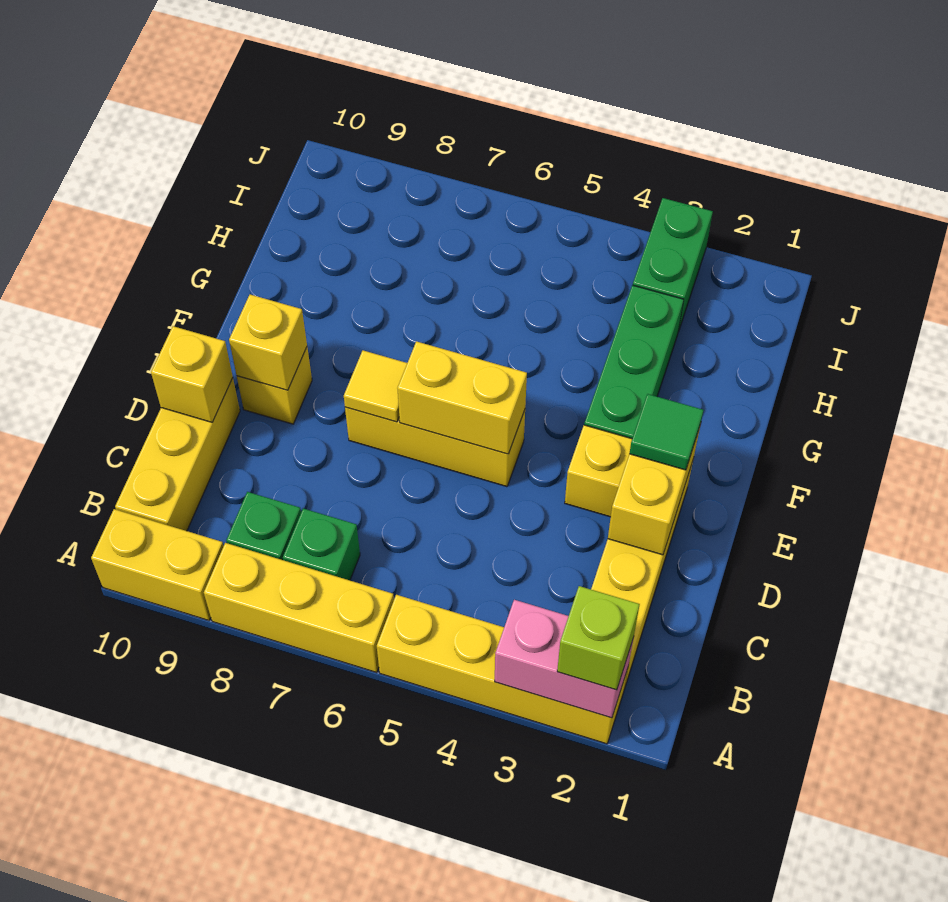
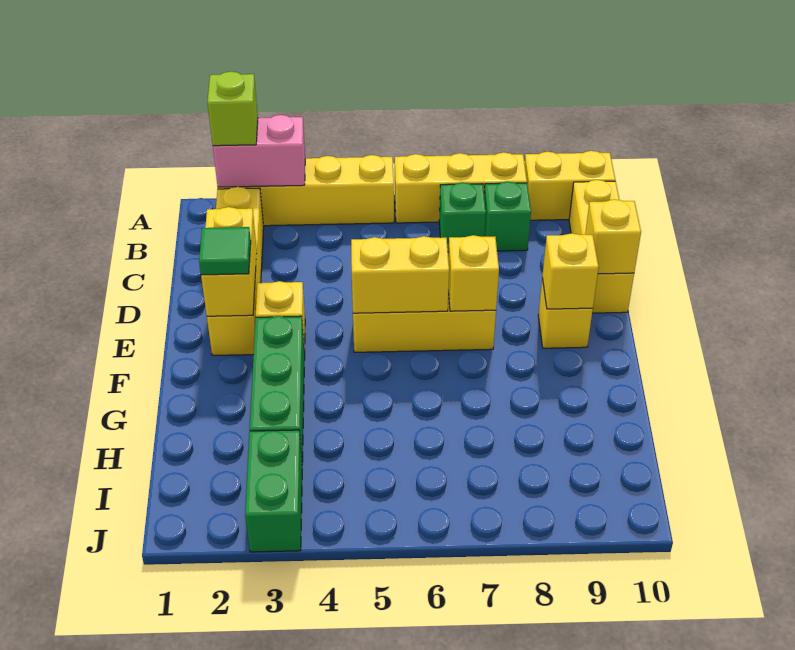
yellow 1x1 tile [344,350,407,422] -> yellow 1x1 brick [448,235,499,311]

